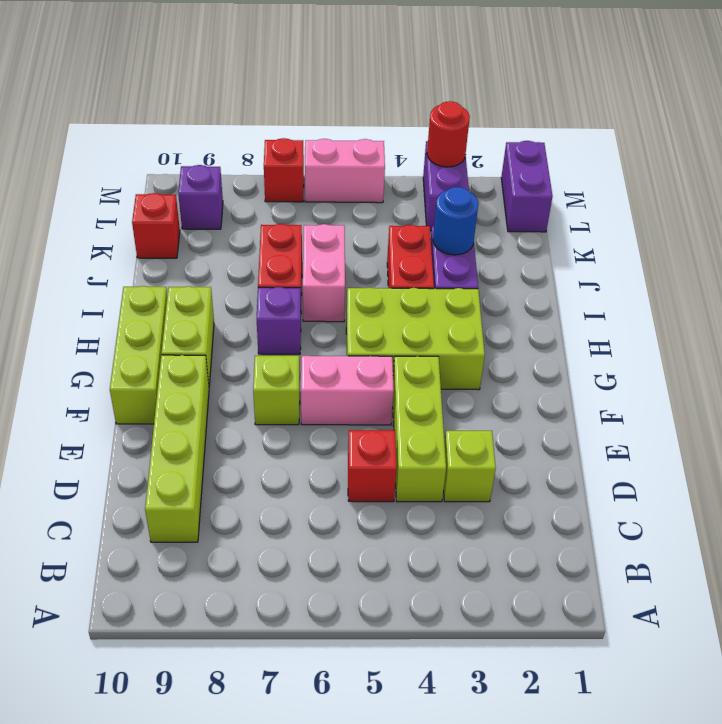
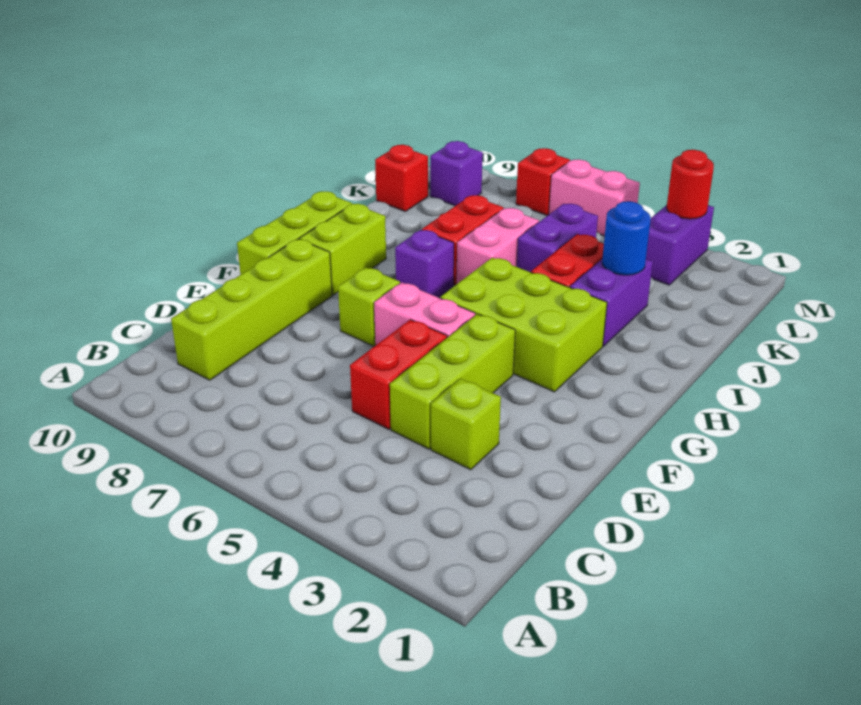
red 1x1 brick [348,430,397,502] -> red 1x2 brick [350,320,447,429]
purple 1x2 brick [501,141,553,232] -> purple 1x2 brick moved to [517,204,598,272]

